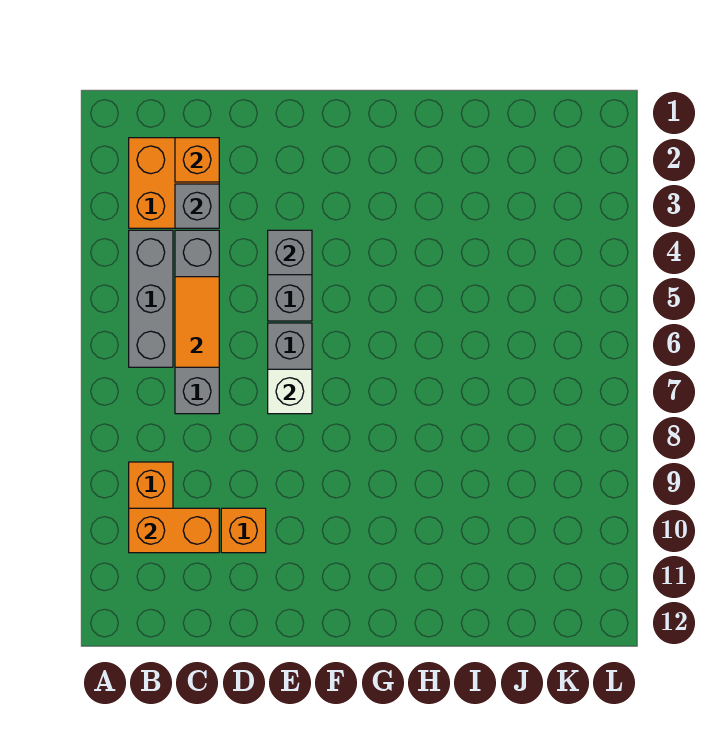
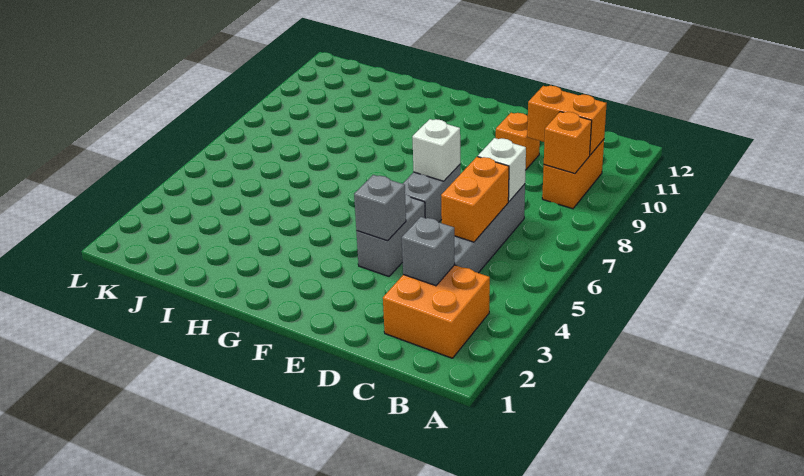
grey 1x3 brick [129,230,173,367] -> none
orange 1x1 brick [175,138,219,182] -> orange 1x1 brick moved to [544,112,592,173]
orange 1x2 tile [175,277,219,367] -> orange 1x2 brick [441,157,509,242]
none -> white 1x1 brick [478,138,526,202]

